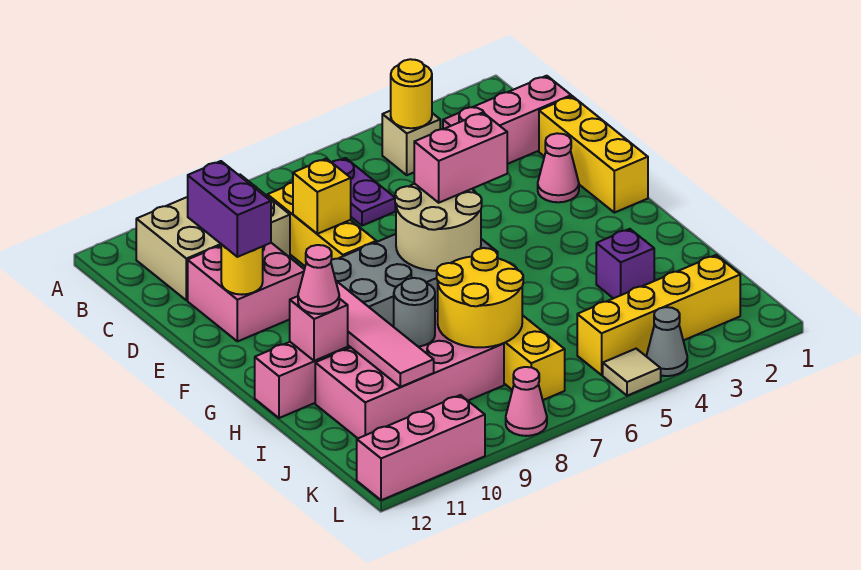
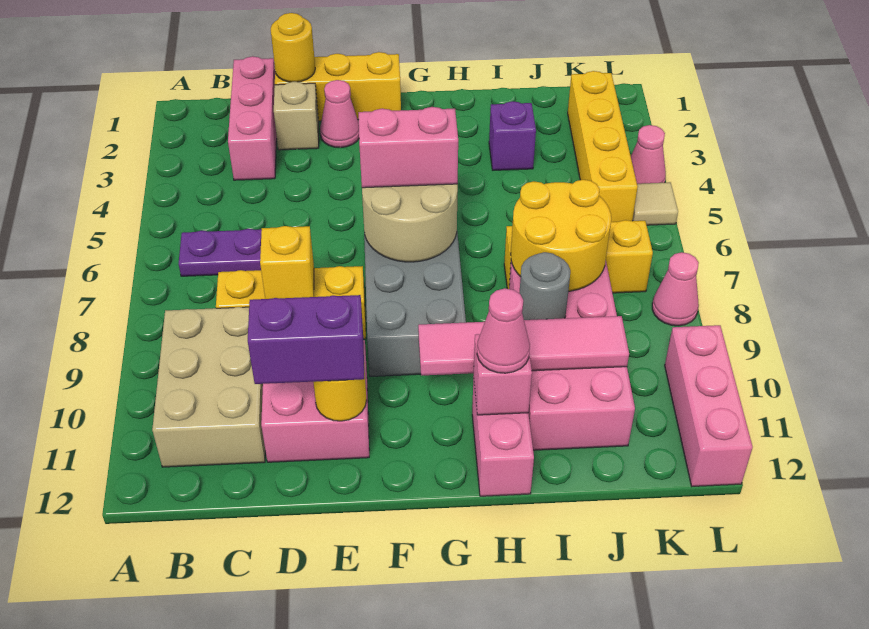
tan 1x1 brick [382,111,440,175] -> tan 1x1 brick moved to [274,82,319,150]
yellow 1x1 round brick [391,59,432,128] -> yellow 1x1 round brick moved to [271,13,315,82]
pink 1x2 brick [414,113,507,203] -> pink 1x2 brick turned to [358,107,458,188]
grey 1x1 cone [646,307,687,376] -> pink 1x1 cone [631,125,666,184]

